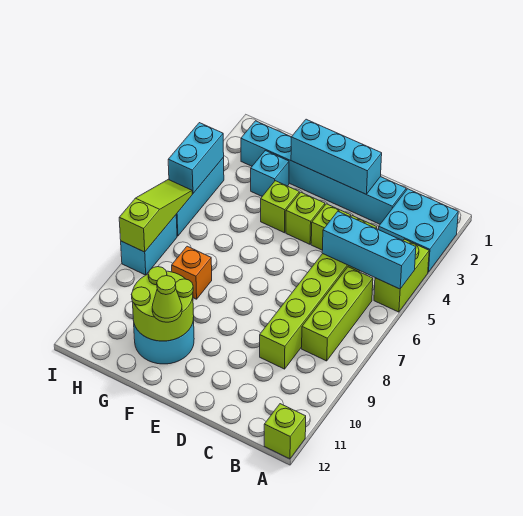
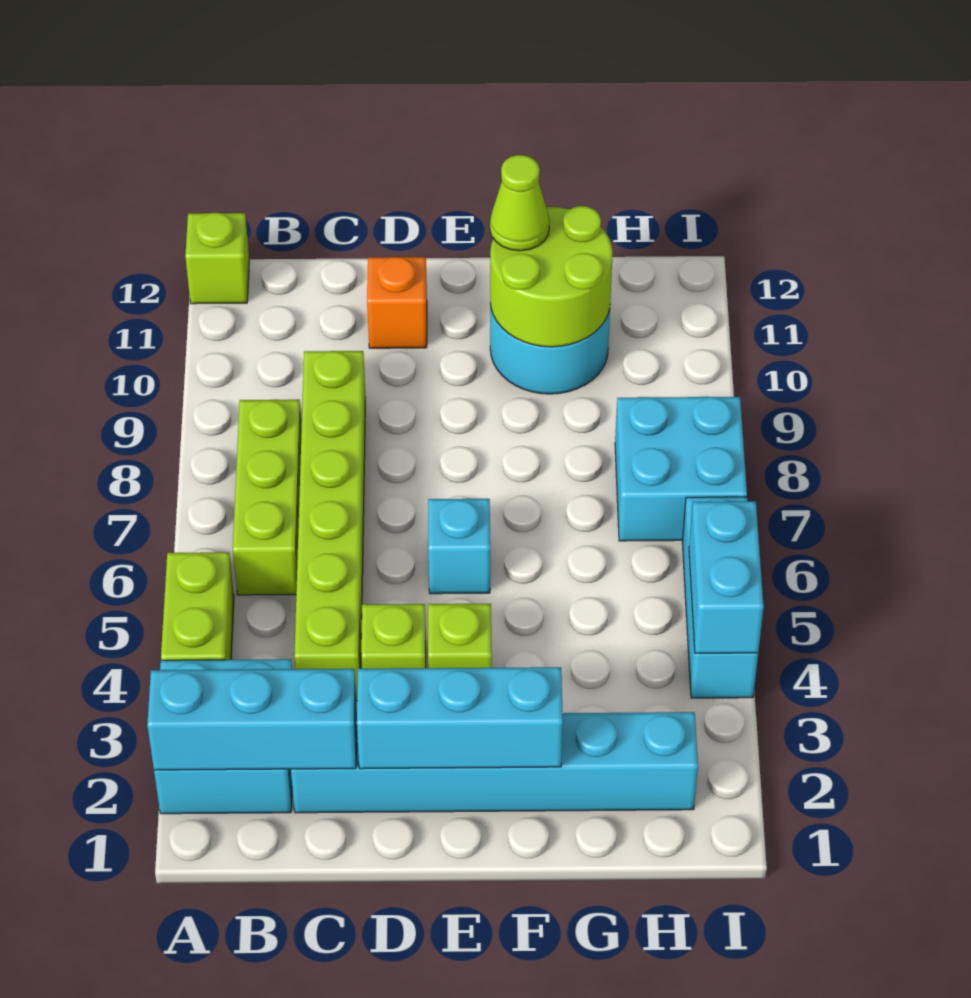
cyan 1x3 brick [322,212,416,289] -> cyan 1x3 brick moved to [147,669,357,770]
lime 1x1 brick [261,181,299,233] -> none
cyan 1x1 brick [251,151,289,196] -> cyan 1x1 brick moved to [428,499,490,594]
orange 1x1 brick [172,246,212,299] -> orange 1x1 brick moved to [367,257,427,348]
lime 1x3 slope [119,180,192,252] -> none
cyan 1x2 brick [121,215,177,275] -> cyan 2x2 brick [615,397,747,541]

